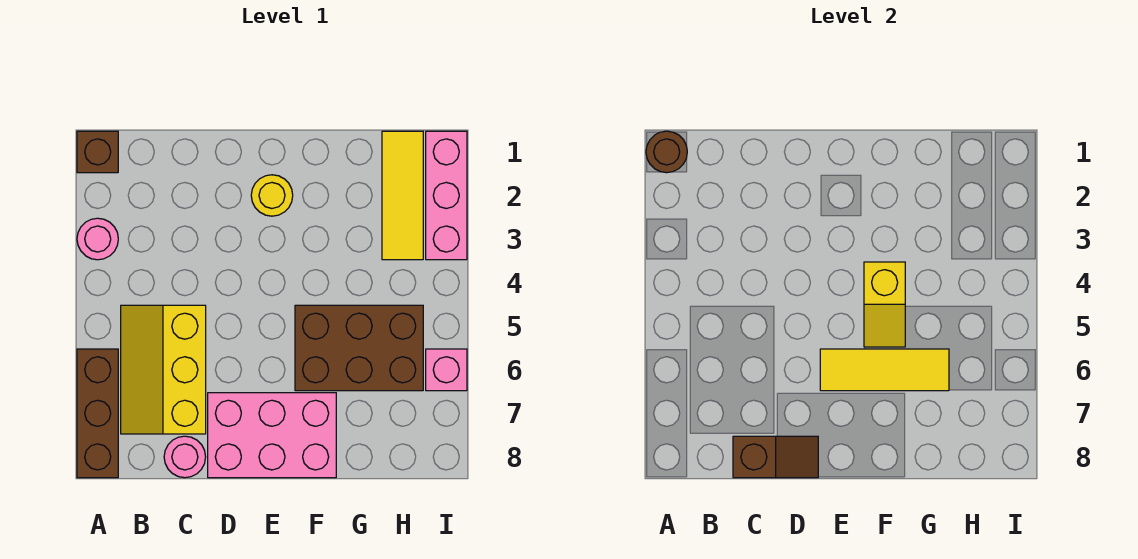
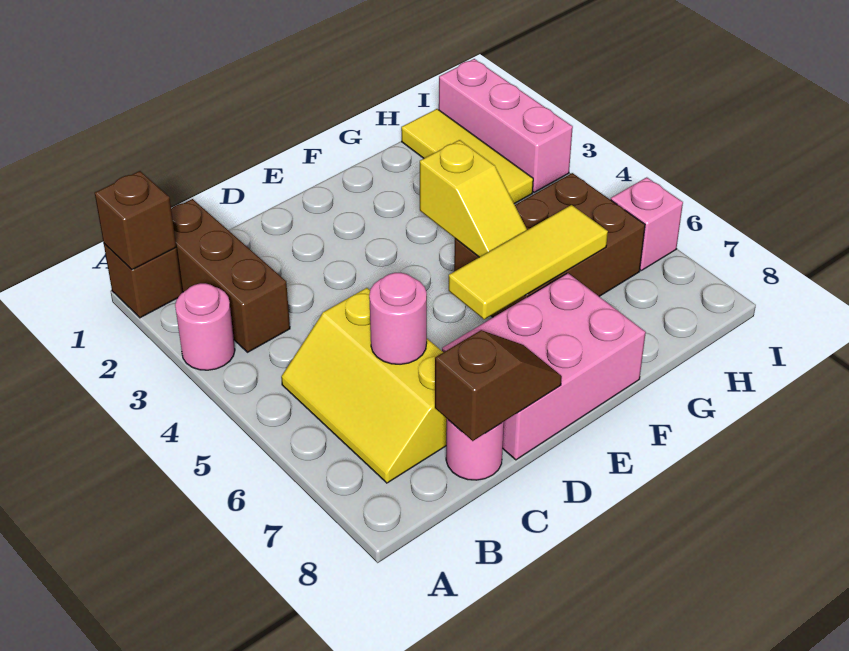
brown 1x1 round brick [646,131,687,173] -> brown 1x1 brick [95,171,176,270]
brown 1x3 brick [77,349,118,478] -> brown 1x3 brick moved to [171,199,290,352]
none -> pink 1x1 round brick [369,273,427,364]
yellow 1x1 round brick [251,175,293,216] -> none

